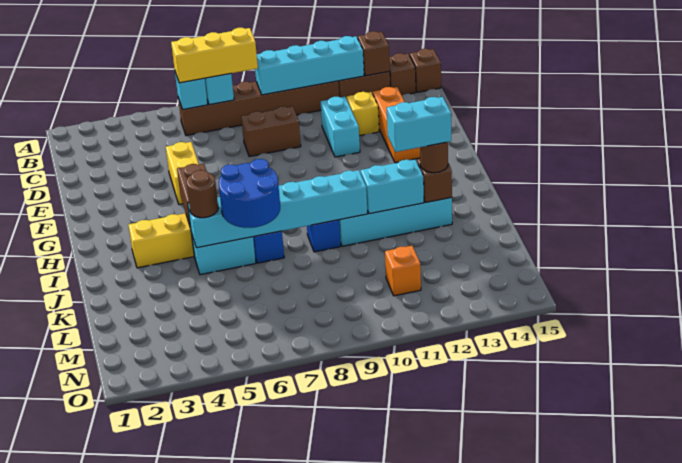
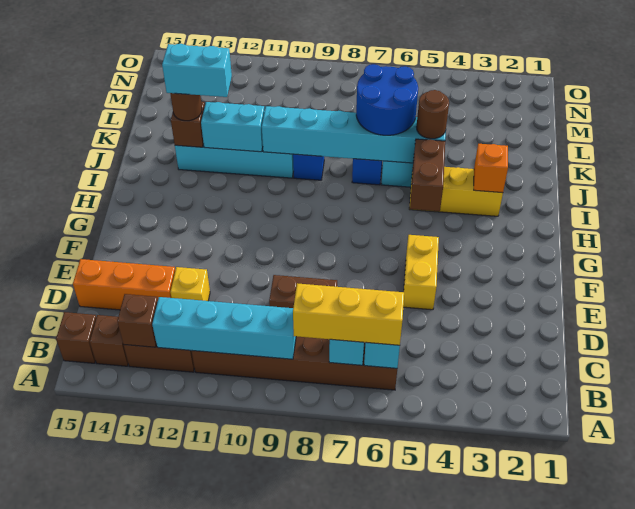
cyan 1x2 brick [320,97,360,157] -> none
orange 1x3 brick [373,87,420,163] -> orange 1x3 brick turned to [73,259,175,310]
orange 1x1 brick [385,246,421,296] -> orange 1x1 brick moved to [474,144,508,193]

